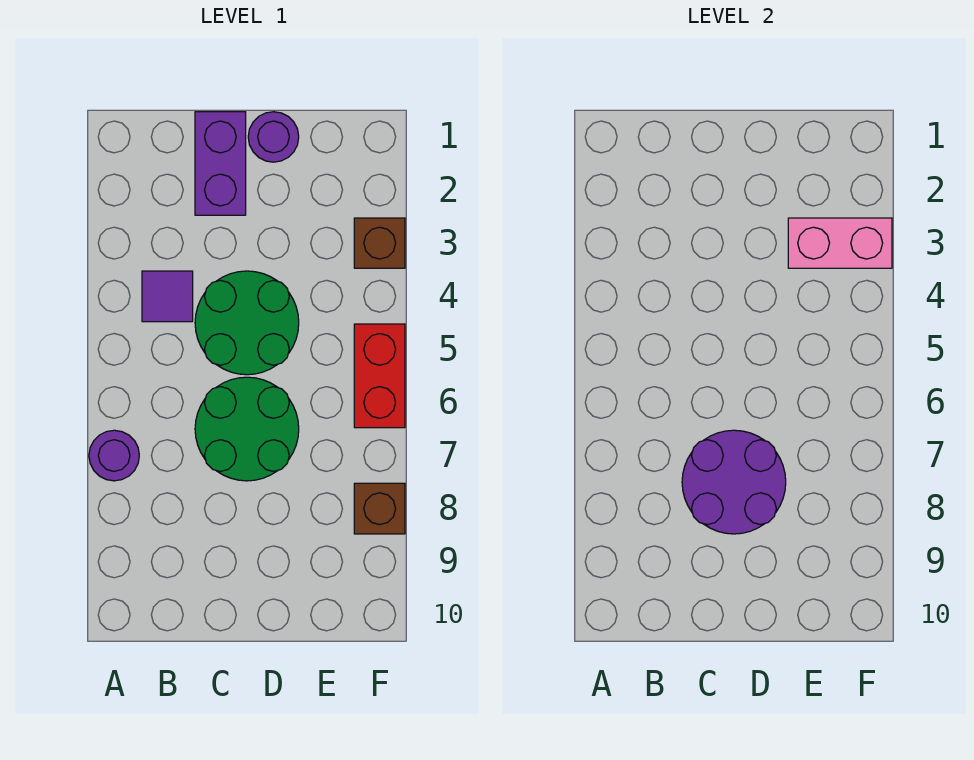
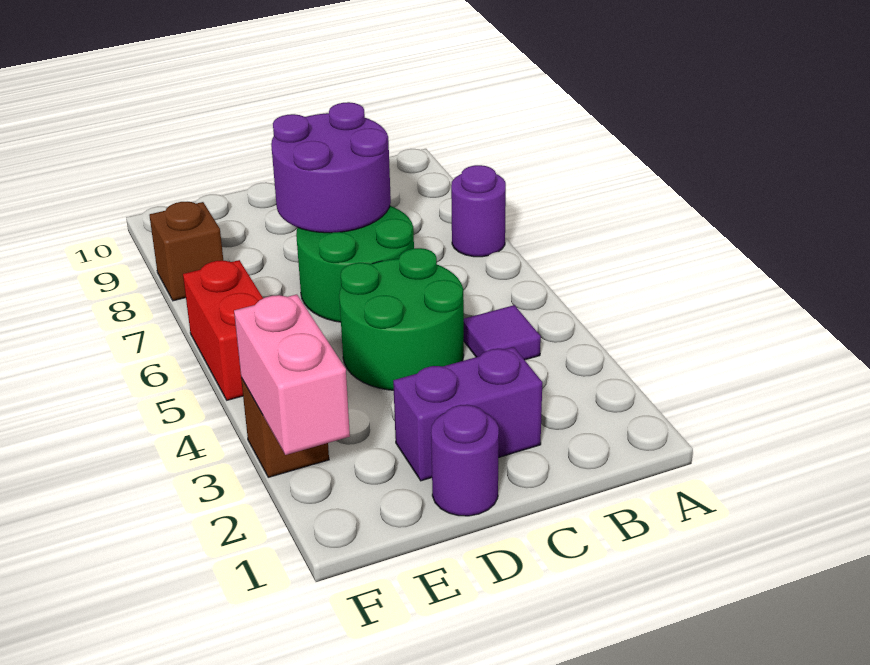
purple 1x2 brick [195,112,246,215] -> purple 1x2 brick turned to [393,347,542,481]
pink 1x2 brick [788,218,892,268] -> pink 1x2 brick turned to [234,294,350,455]

